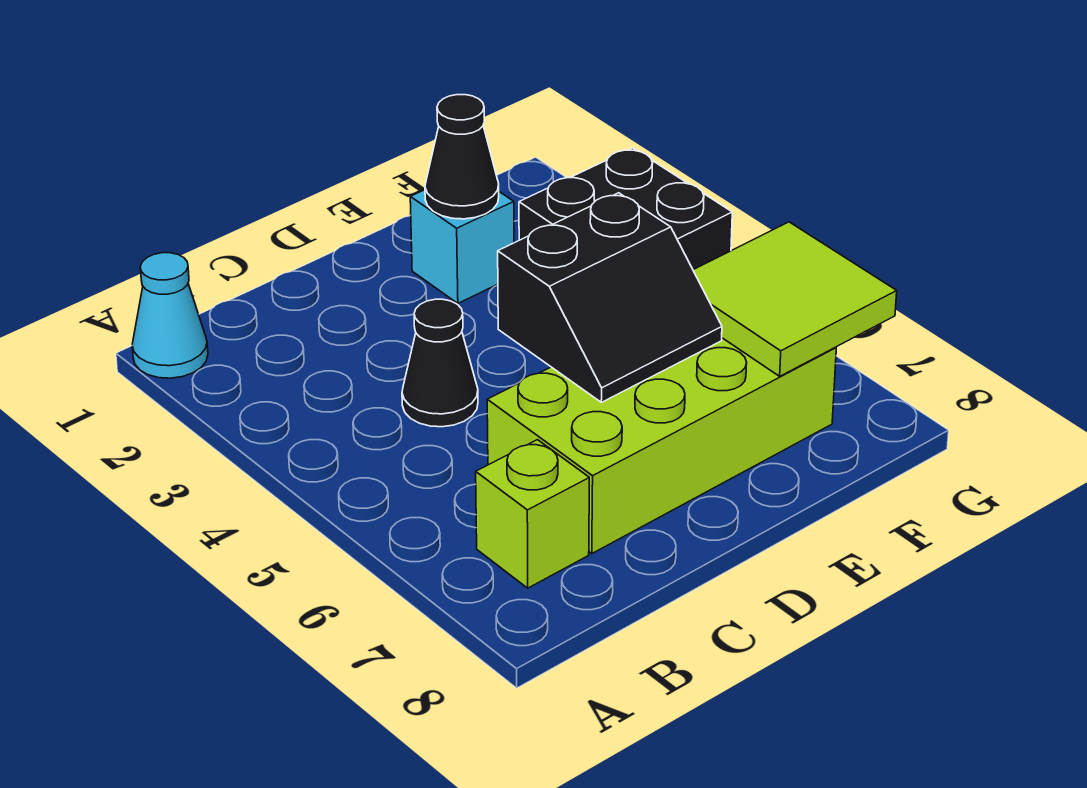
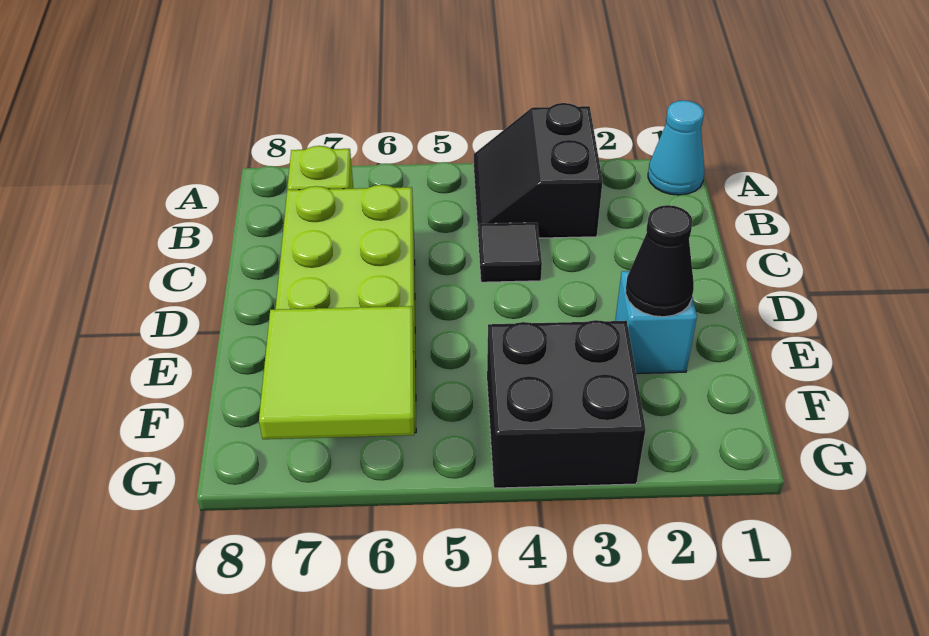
black 1x1 cone [402,299,478,427] -> black 1x1 tile [478,223,542,282]
black 2x2 slope [498,193,722,402] -> black 2x2 slope moved to [473,103,603,238]

